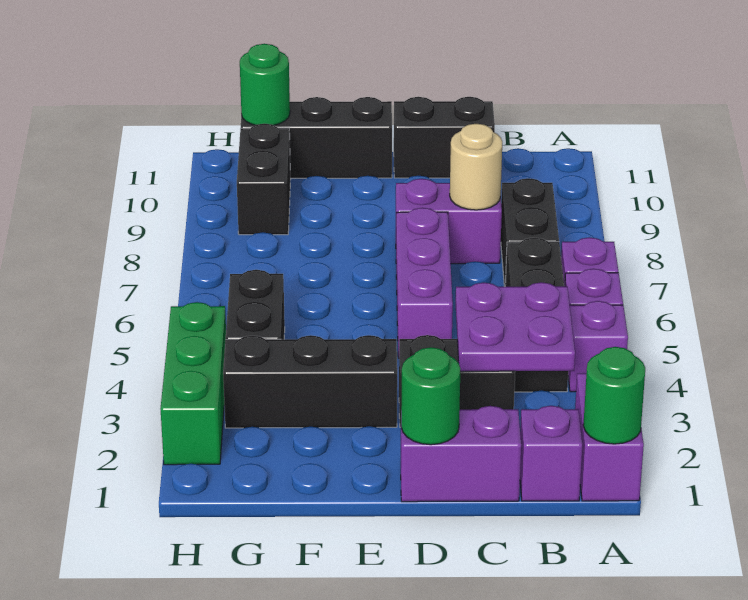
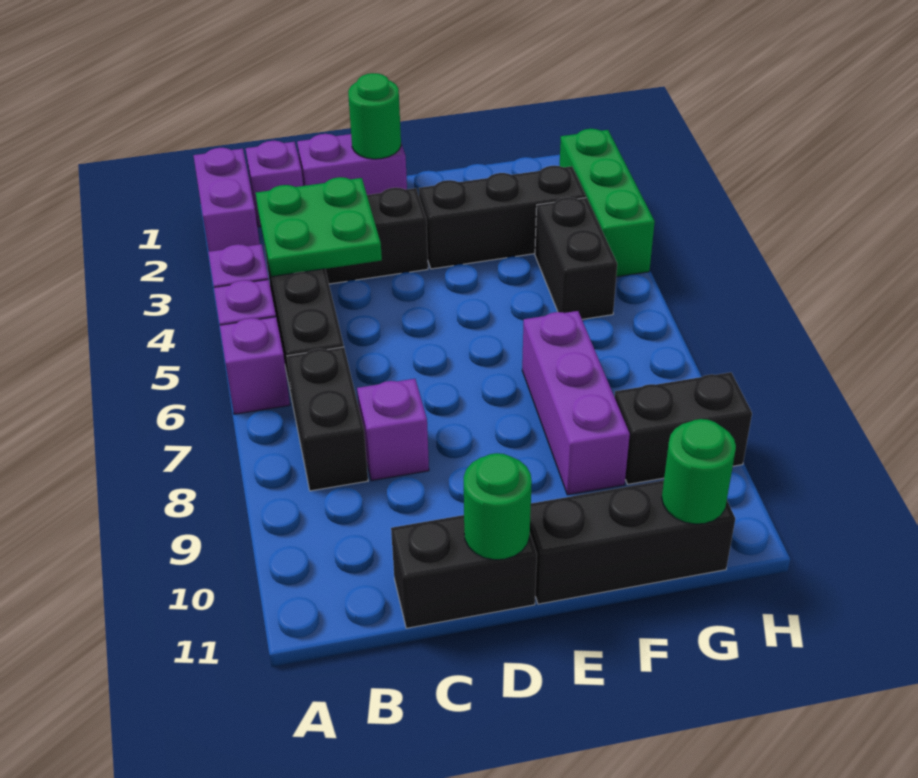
green 1x1 round brick [583,347,645,444] -> green 1x1 round brick moved to [464,453,532,560]
purple 2x2 plate [456,282,575,371] -> green 2x2 plate [256,177,382,277]
purple 1x2 brick [396,179,502,264] -> purple 1x1 brick [357,379,429,481]
tan 1x1 round brick [450,124,502,210] -> none
purple 1x3 brick [396,208,453,358] -> purple 1x3 brick moved to [522,311,630,495]
black 1x2 brick [237,124,291,235] -> black 1x2 brick turned to [615,372,752,484]

